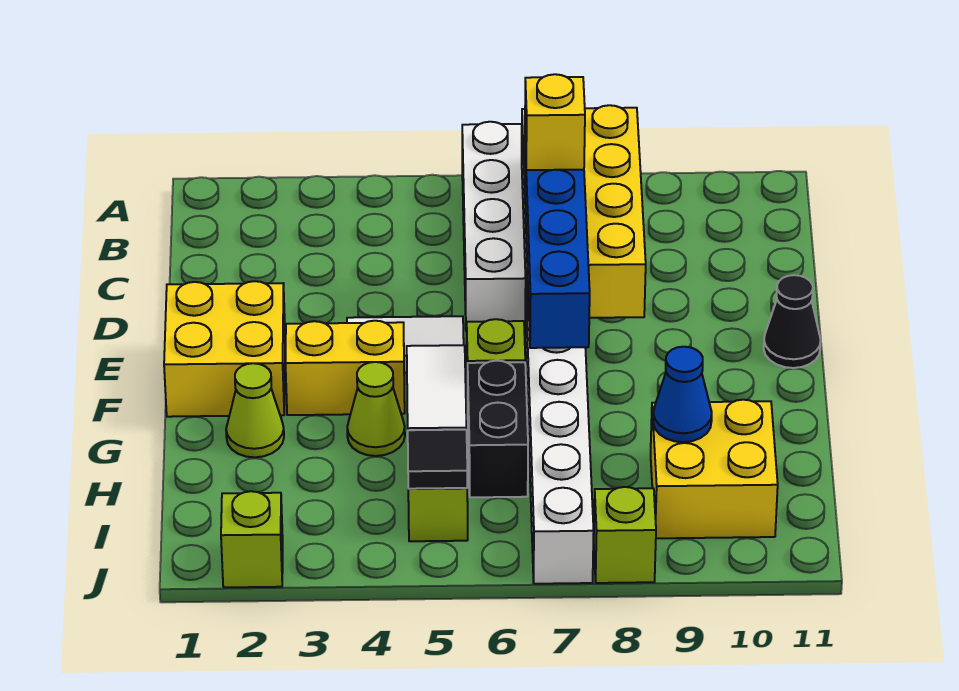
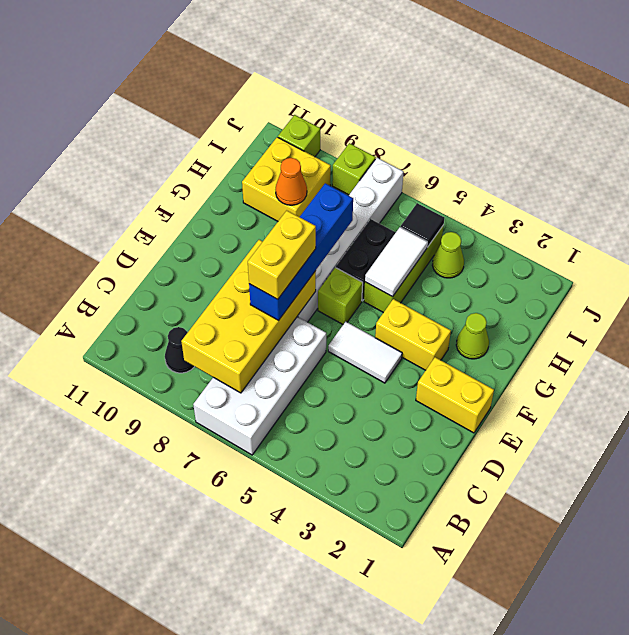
yellow 1x1 brick [525,74,585,170] -> yellow 1x2 brick [248,211,316,299]
yellow 2x2 brick [164,281,285,417] -> yellow 1x2 brick [416,357,494,433]
black 1x1 cone [764,275,821,368] -> black 1x1 cone moved to [165,327,194,373]
lime 1x1 cone [347,362,405,456] -> lime 1x1 cone moved to [432,232,464,278]
blue 1x1 cone [653,347,712,442] -> orange 1x1 cone [276,158,307,205]
lime 1x1 brick [221,491,283,587] -> lime 1x1 brick moved to [278,115,320,157]

